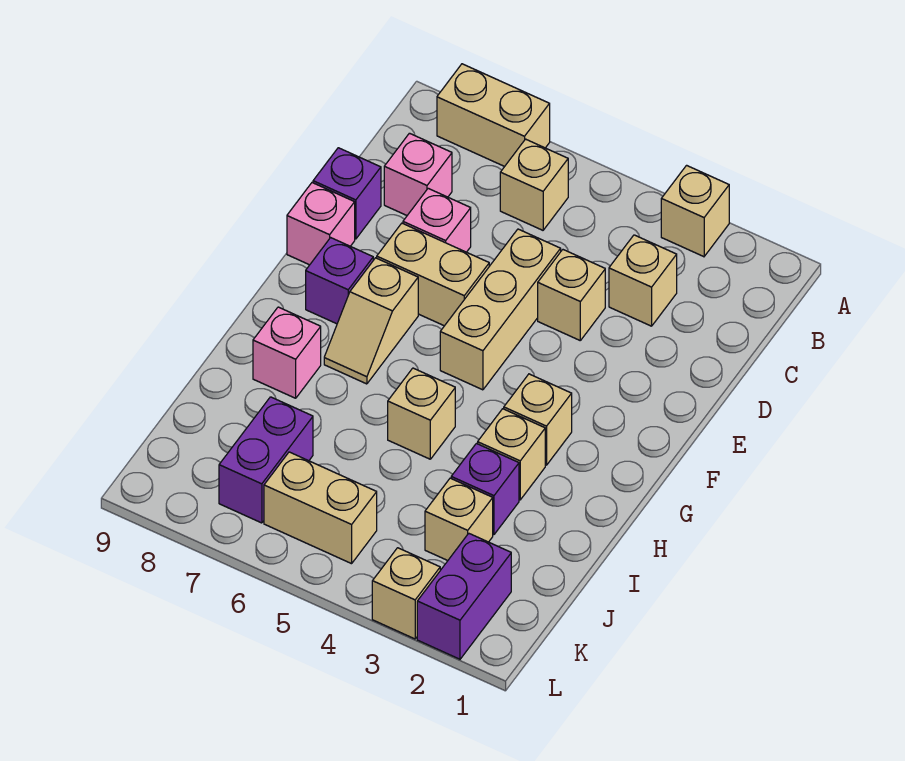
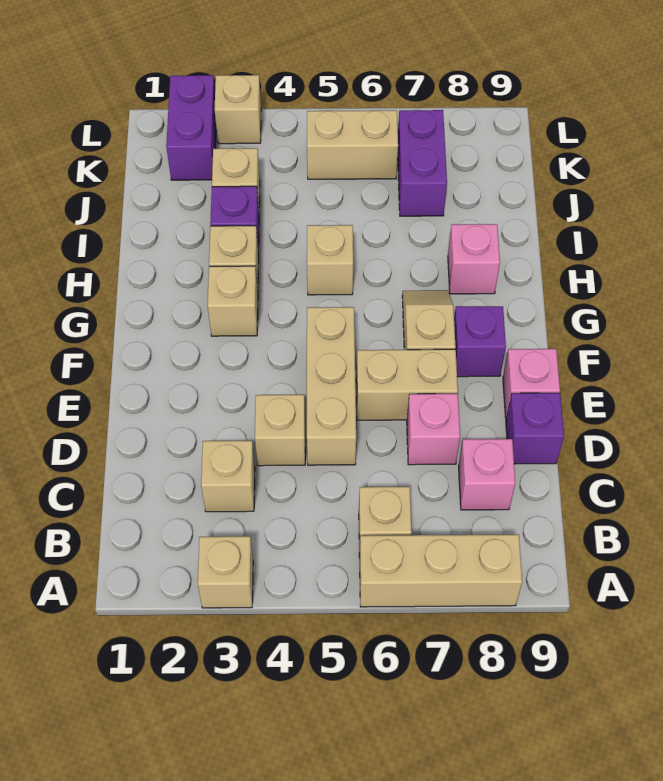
tan 1x2 brick [437,64,550,167] -> tan 1x3 brick [360,534,522,607]

